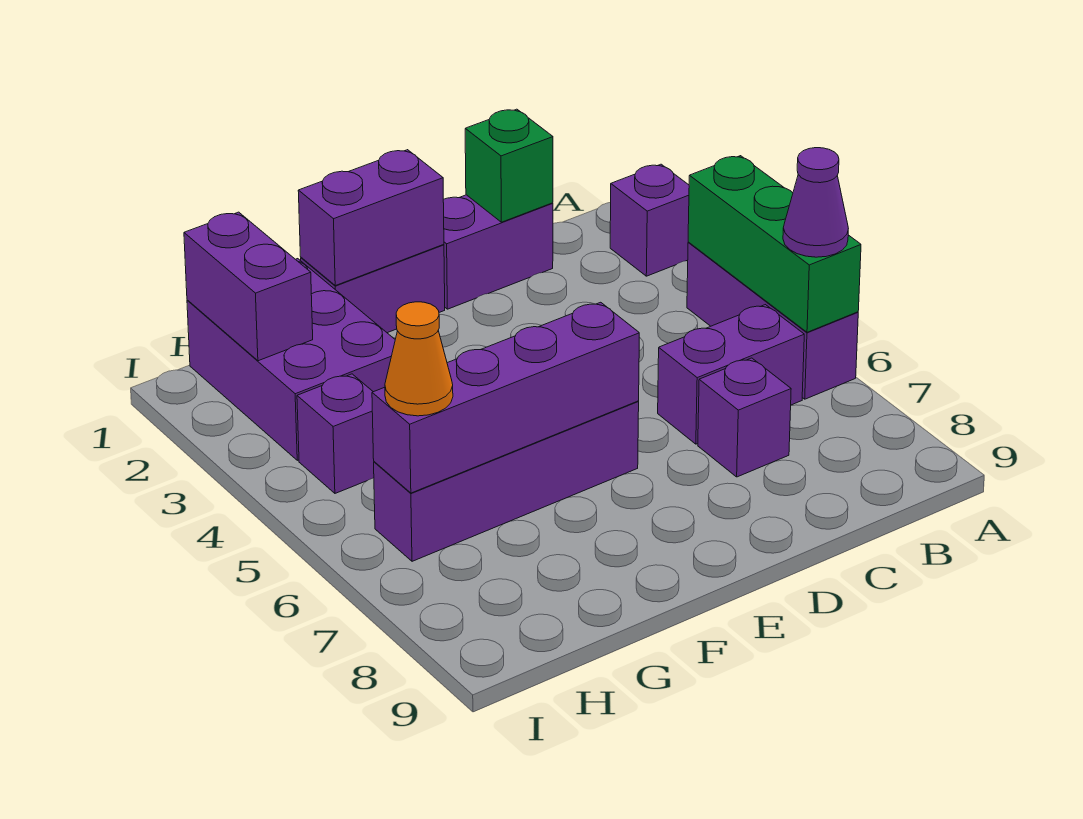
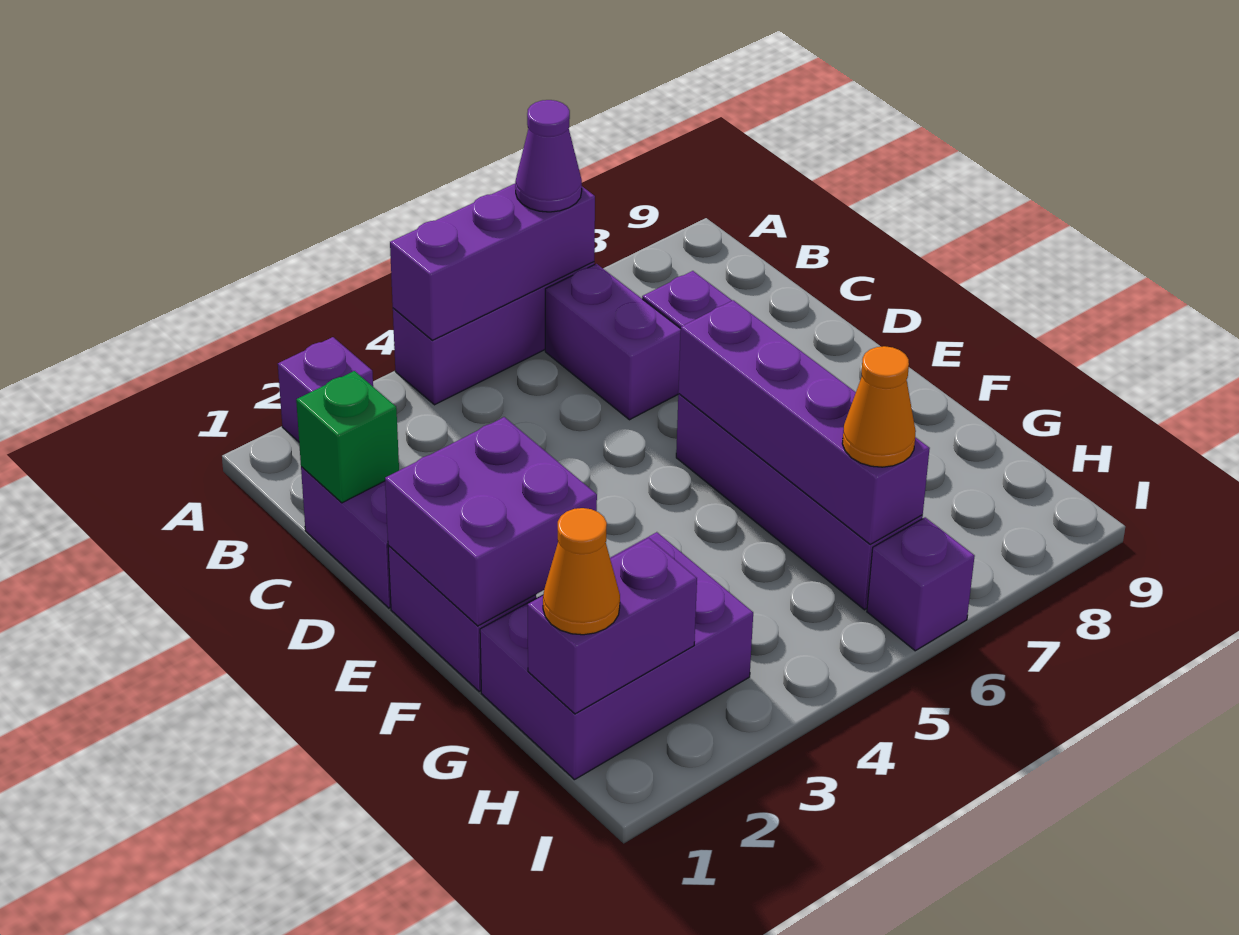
green 1x3 brick [688,156,861,332] -> purple 1x3 brick [390,184,595,340]
purple 1x2 brick [298,150,444,286] -> purple 2x2 brick [385,417,597,626]
none -> orange 1x1 cone [543,508,620,635]
purple 1x1 brick [297,374,374,493] -> purple 1x1 brick moved to [867,517,975,651]

